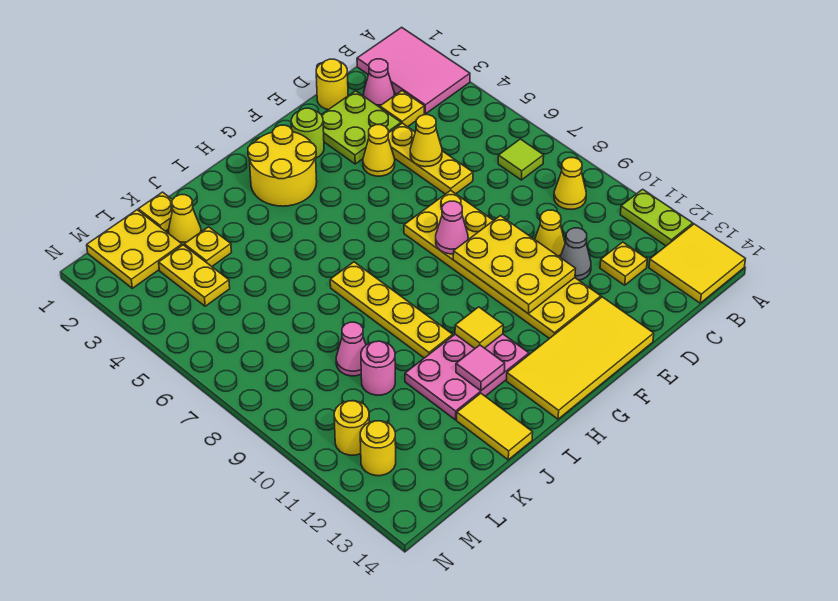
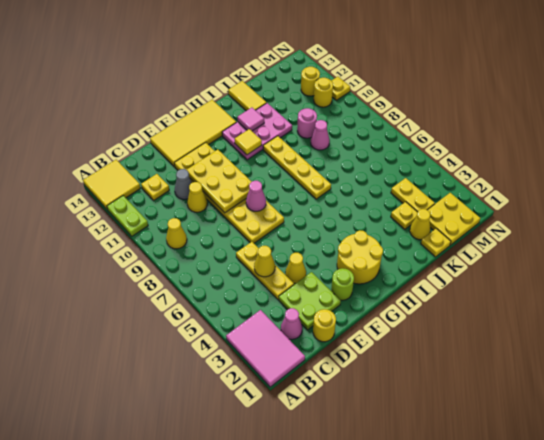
lime 1x1 tile [498,139,544,180] -> none
yellow 1x1 plate [380,91,424,127] -> yellow 1x1 plate moved to [331,77,350,100]

